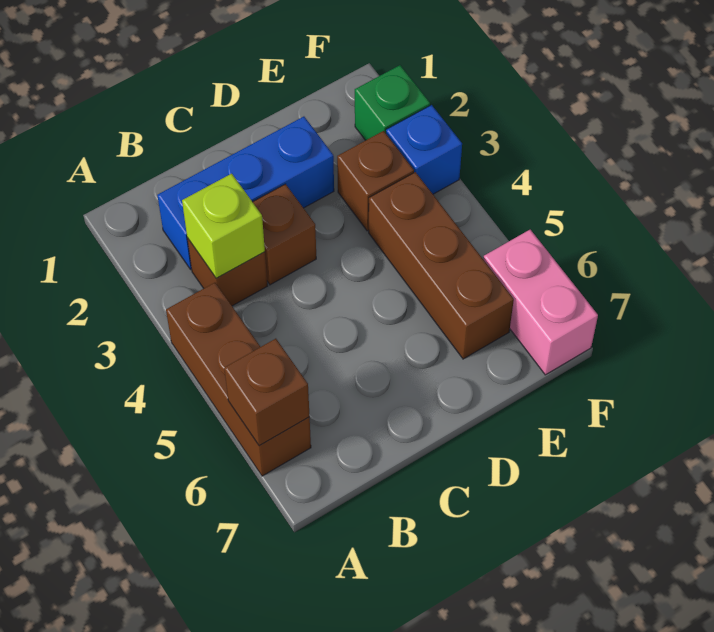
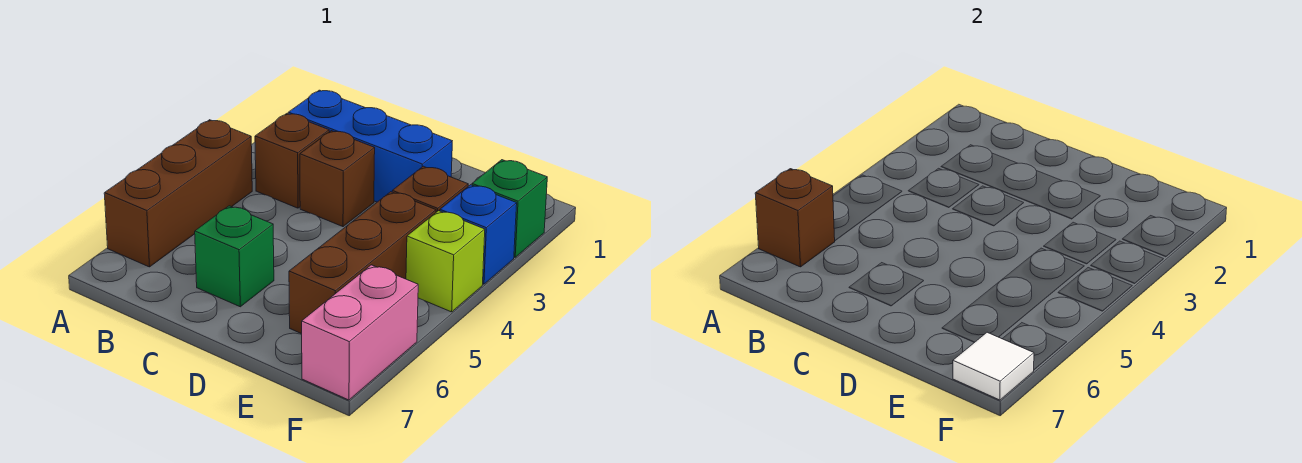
lime 1x1 brick [182,174,265,278] -> lime 1x1 brick moved to [406,211,485,312]
none -> green 1x1 brick [195,206,274,307]
none -> white 1x1 tile [953,332,1034,400]

